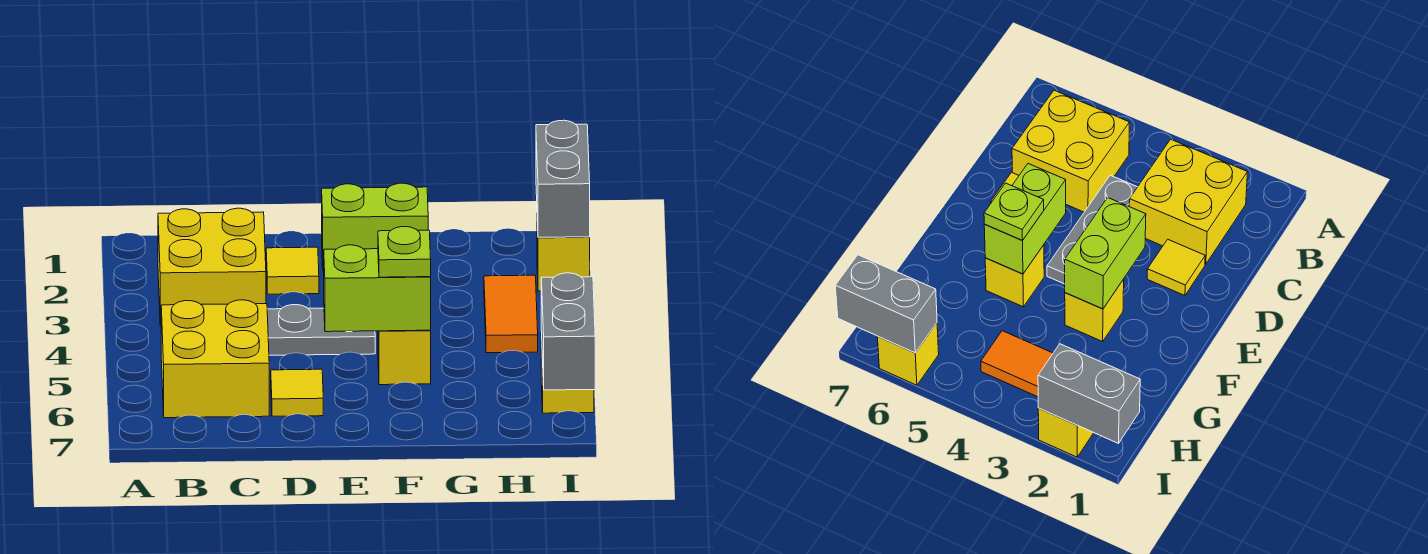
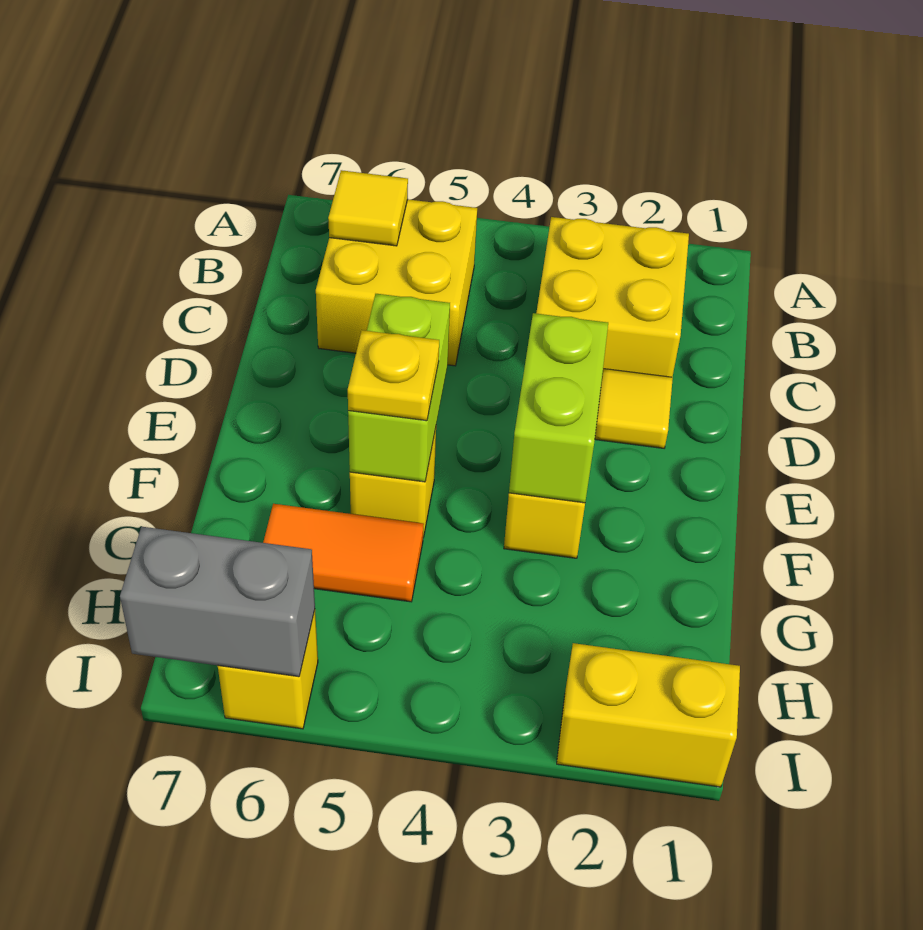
grey 1x3 plate [267,305,375,355] -> none
yellow 1x1 tile [271,369,323,416] -> yellow 1x1 tile moved to [328,170,408,246]
lime 1x1 plate [378,227,431,277] -> yellow 1x1 plate [348,330,439,421]
orange 1x2 tile [484,275,538,353] -> orange 1x2 tile moved to [263,504,424,602]
grey 1x2 brick [536,120,590,237] -> none
yellow 1x1 brick [537,222,590,291] -> yellow 1x2 brick [557,643,740,787]

